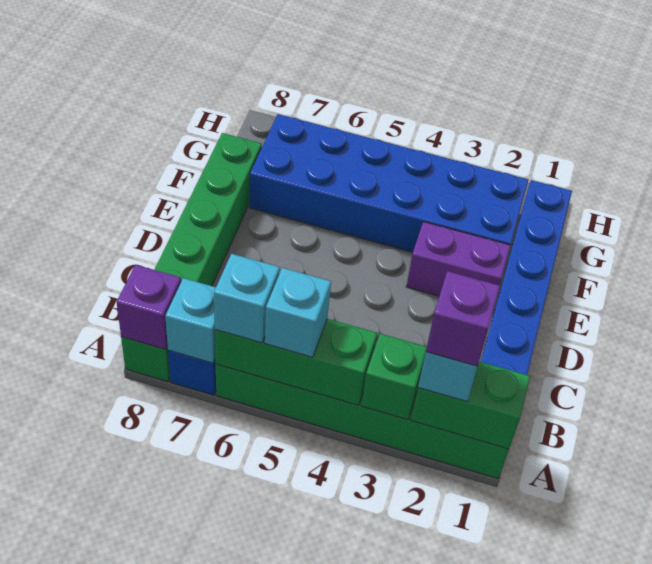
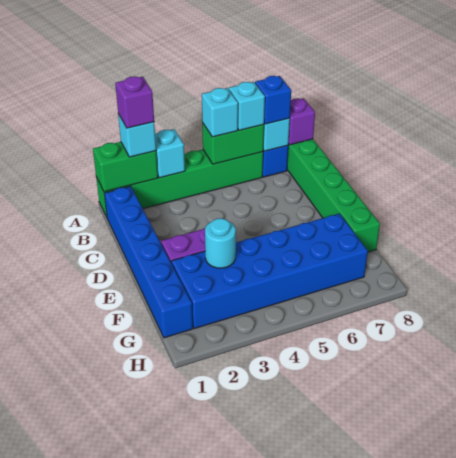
green 1x1 brick [361,334,427,420] -> cyan 1x1 brick [155,129,185,178]
green 1x3 brick [215,319,377,405] -> green 1x2 brick [202,123,264,164]
none -> blue 1x1 brick [255,76,291,124]
none -> cyan 1x1 round brick [205,218,236,268]

